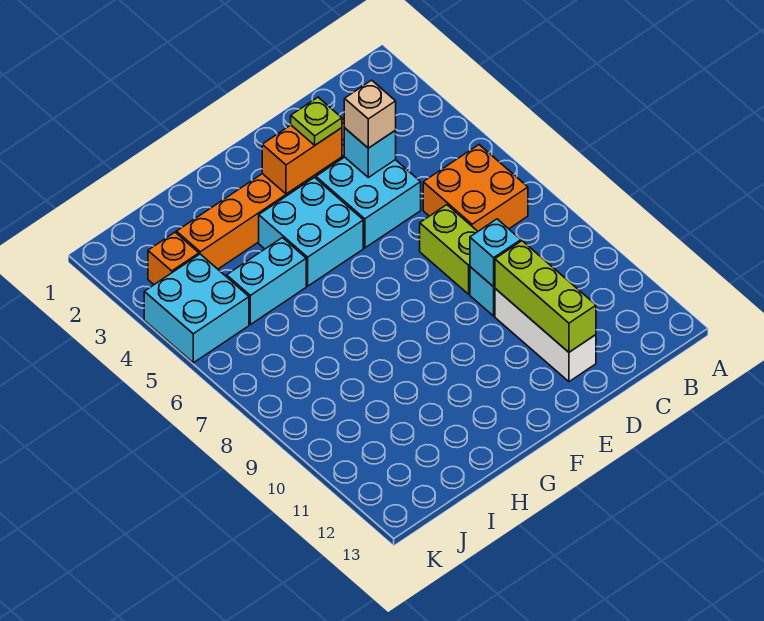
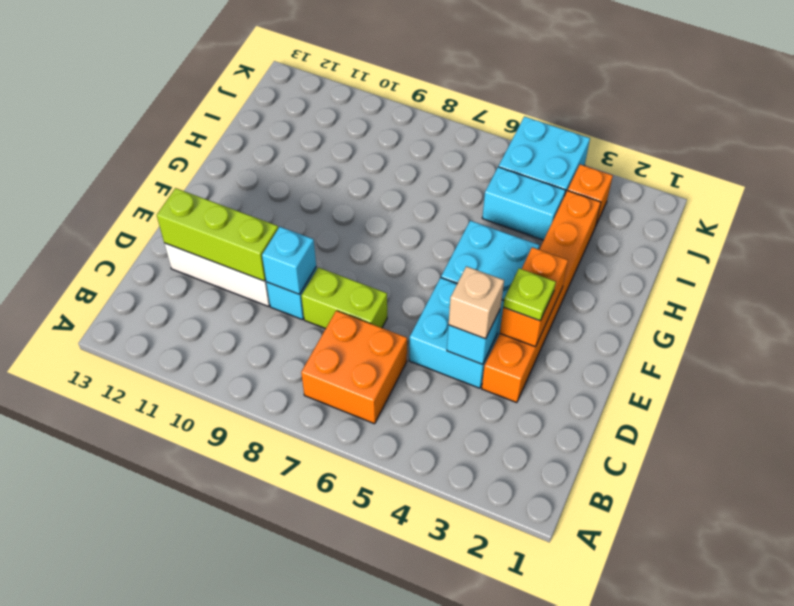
cyan 1x2 brick [227,238,306,325] -> cyan 1x2 brick turned to [482,167,565,240]

